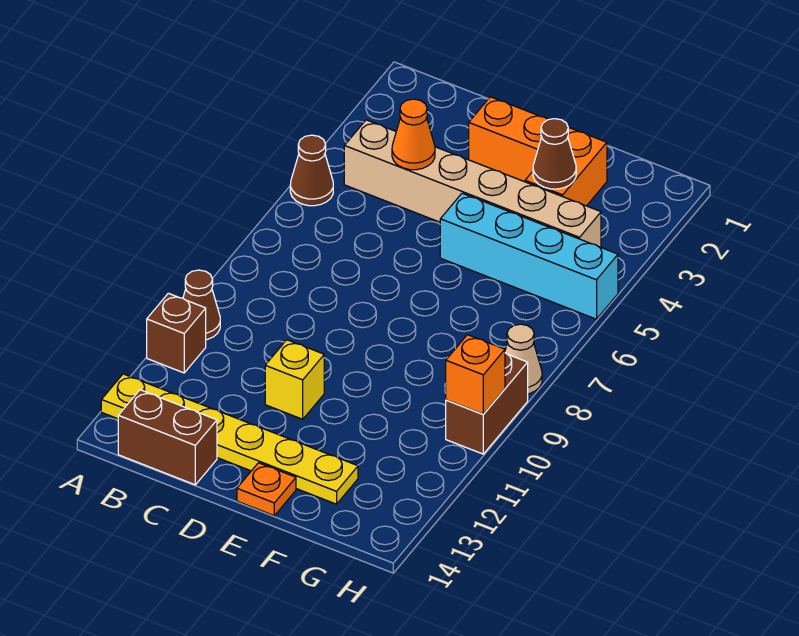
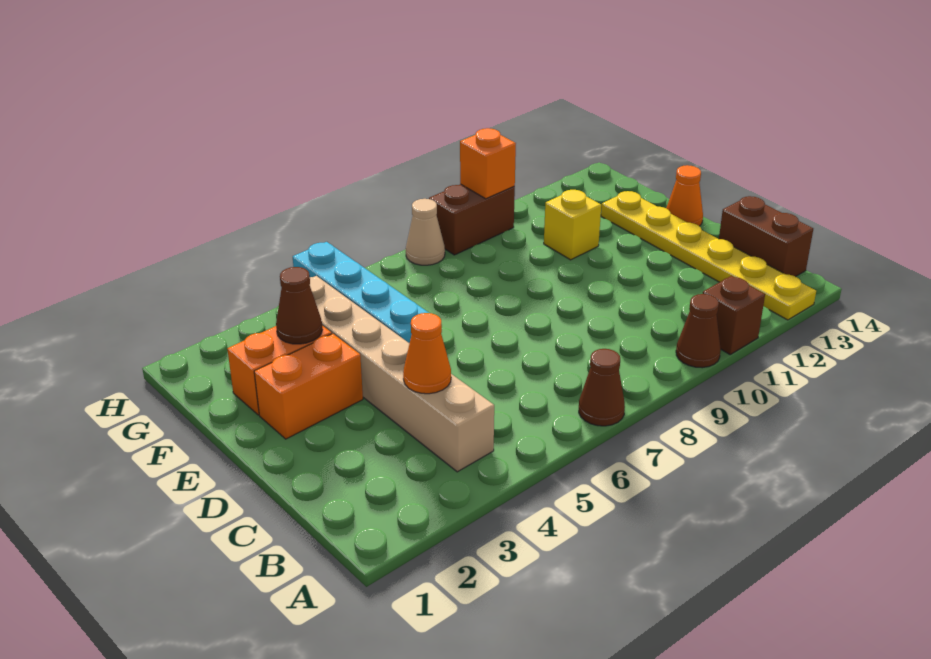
brown 1x1 cone [290,135,333,206] -> brown 1x1 cone moved to [579,349,625,426]
orange 1x2 brick [469,97,548,182] -> orange 1x2 brick turned to [254,334,363,439]
yellow 1x1 brick [265,340,324,419] -> yellow 1x1 brick moved to [544,190,601,260]
orange 1x1 plate [237,463,296,516] -> orange 1x1 cone [666,165,703,226]

